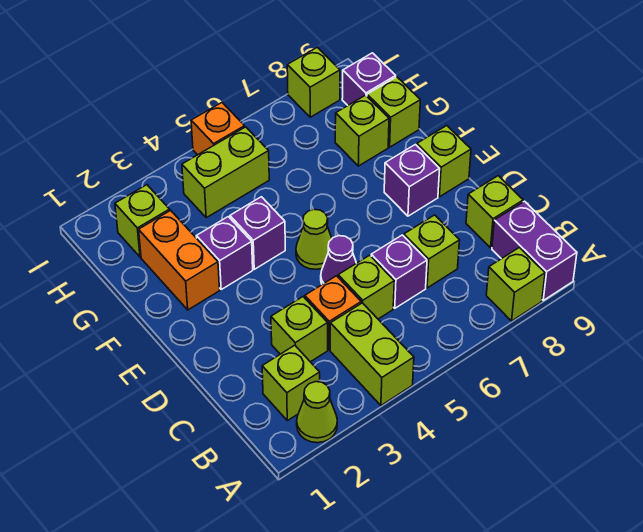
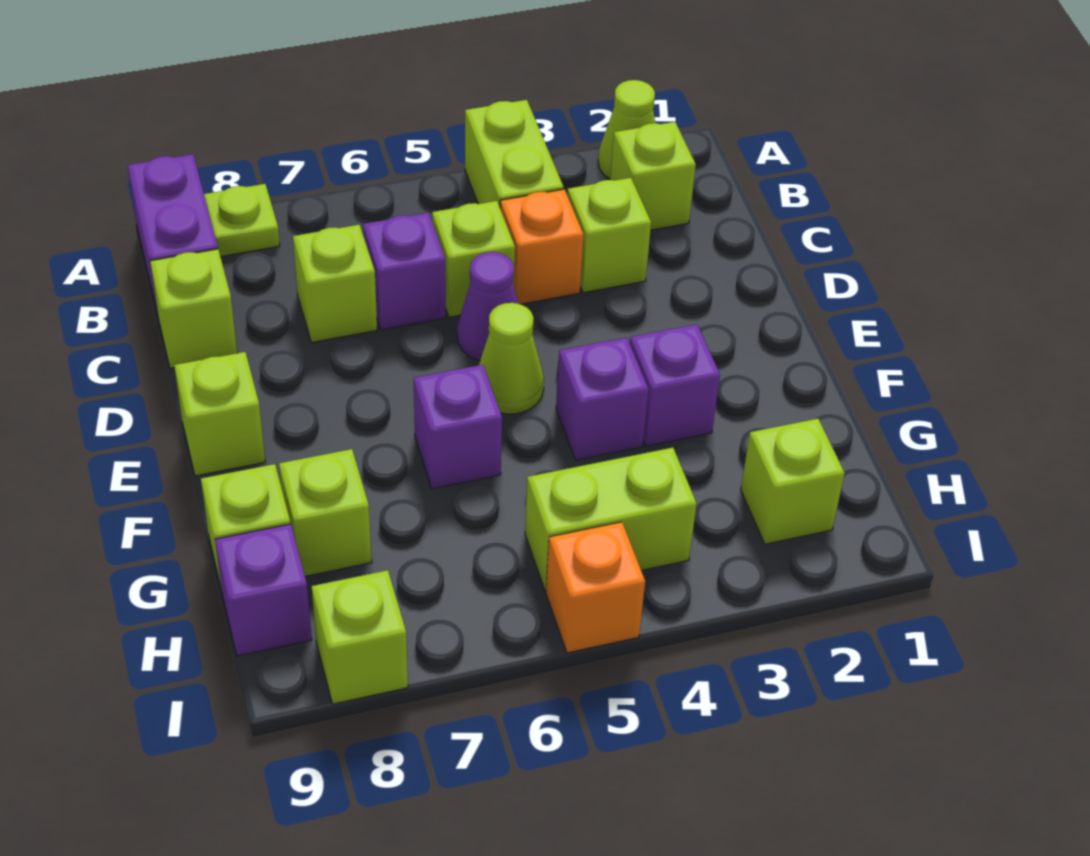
lime 1x1 brick [486,248,545,321] -> lime 1x1 plate [204,184,280,257]
purple 1x1 brick [384,145,440,216] -> purple 1x1 brick moved to [414,365,502,489]
orange 1x2 brick [139,210,220,310] -> none

